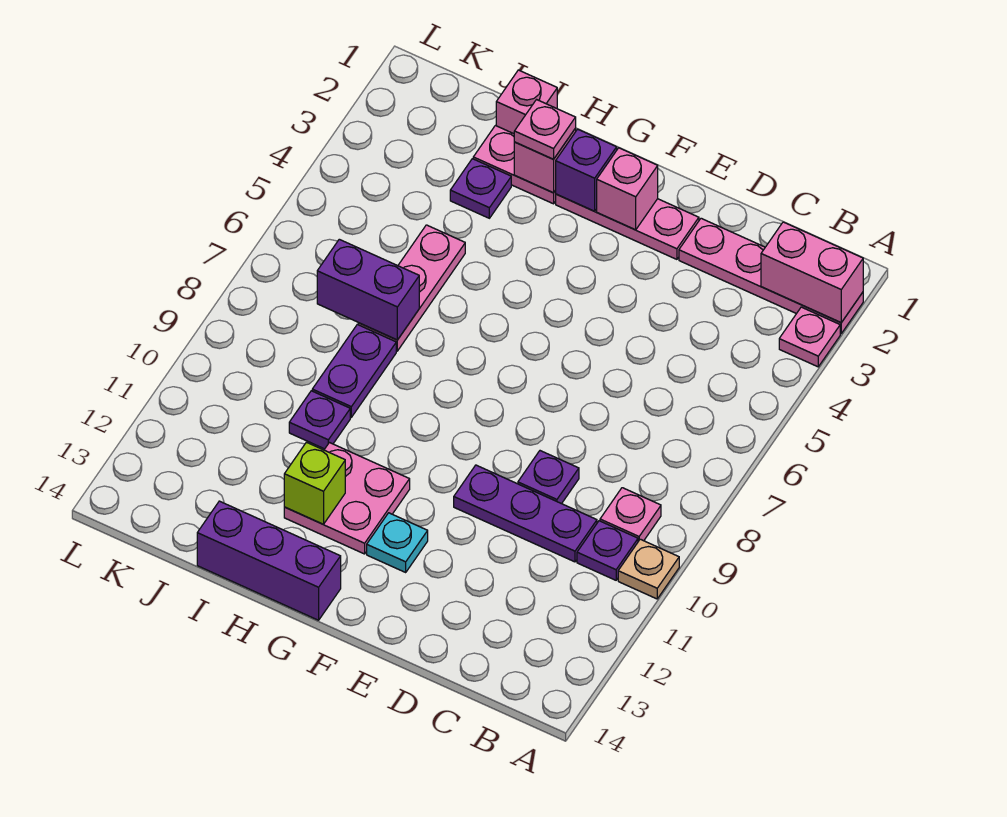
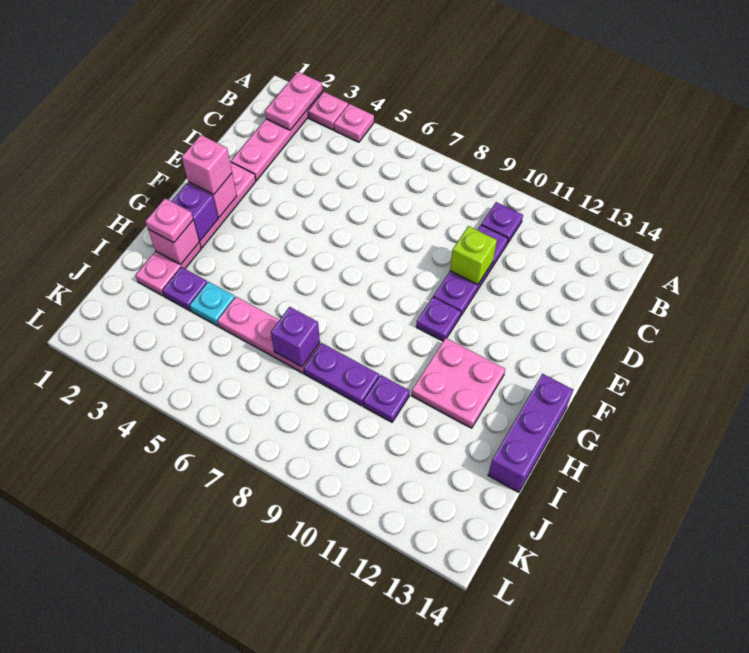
pink 1x2 brick [761,222,863,323] -> pink 1x2 plate [265,72,322,130]
tan 1x1 plate [618,539,679,599] -> none
pink 1x1 plate [600,488,661,541] -> pink 1x1 plate moved to [334,104,374,142]
purple 1x1 plate [518,451,579,504] -> purple 1x1 plate moved to [416,297,461,341]
cyan 1x1 plate [367,513,428,572] -> cyan 1x1 plate moved to [190,282,235,326]
lime 1x1 brick [284,442,345,524] -> lime 1x1 brick moved to [450,226,497,285]
pink 1x1 brick [496,70,557,134] -> pink 1x1 brick moved to [182,135,232,195]
purple 1x2 brick [317,239,419,340] -> purple 1x1 brick [271,307,320,367]

